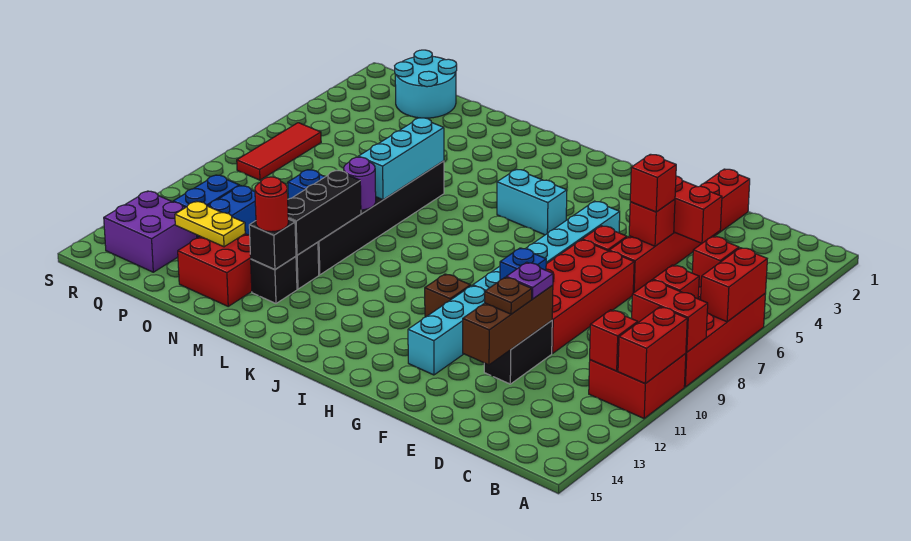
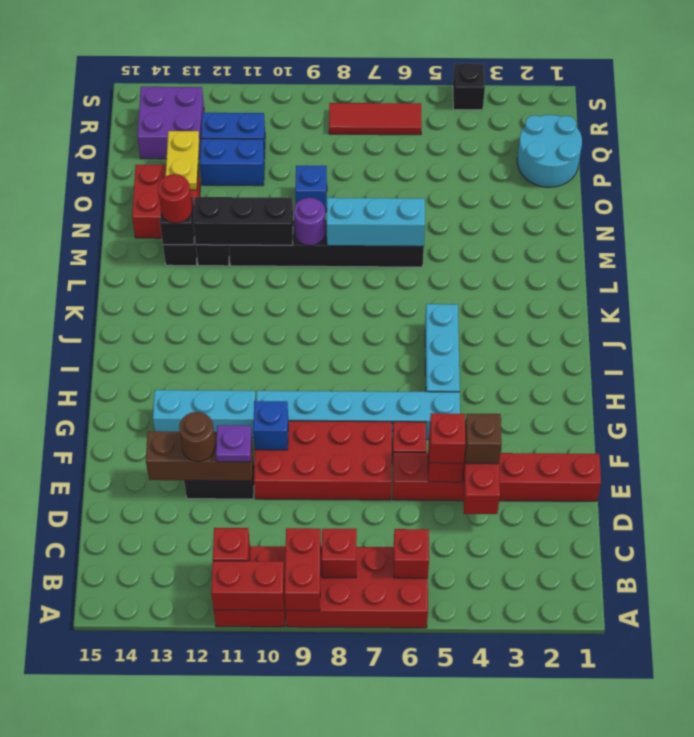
red 1x2 brick [701,248,767,322] -> none
brown 1x1 plate [485,277,532,314] -> brown 1x1 round brick [179,412,216,462]
brown 1x1 brick [425,274,471,317] -> brown 1x1 brick moved to [465,414,502,464]
cyan 1x2 brick [497,169,567,235] -> cyan 1x3 brick [425,304,460,392]
none -> black 1x1 brick [453,63,485,110]

